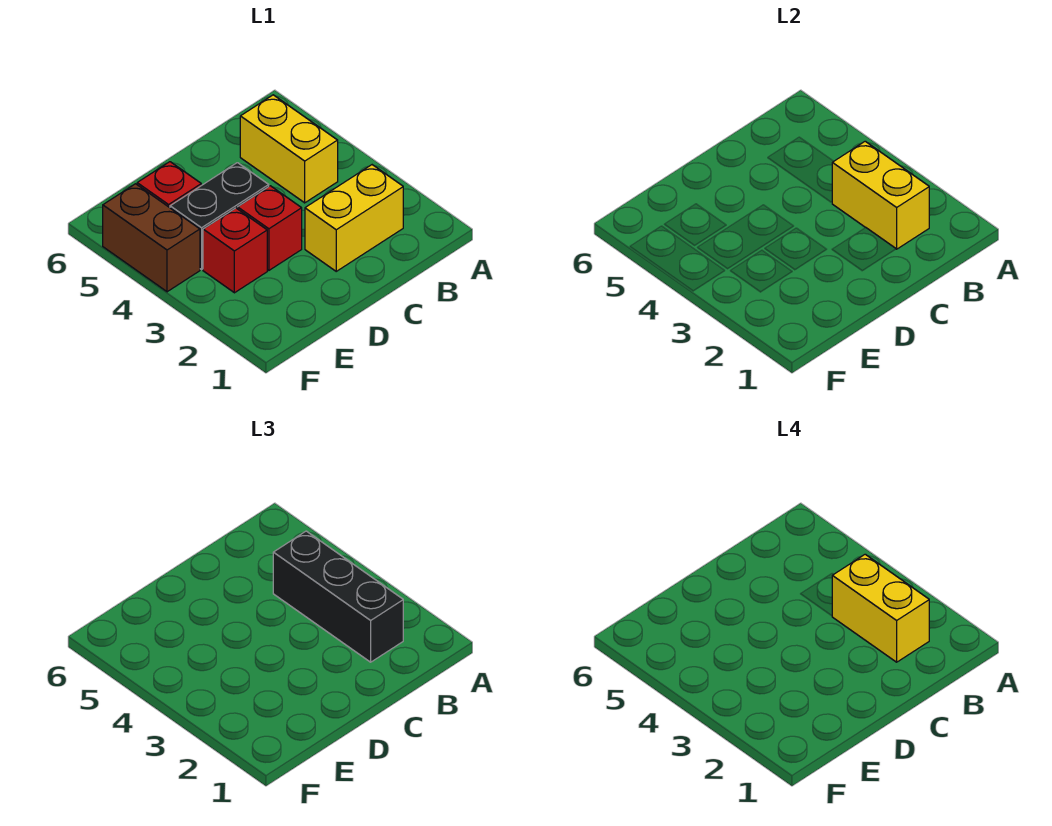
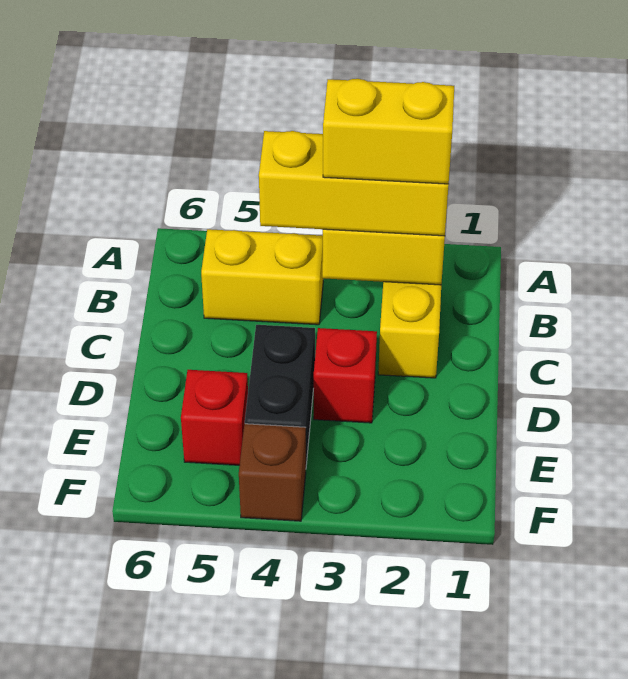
black 1x3 brick [273,531,403,662] -> yellow 1x3 brick [259,131,449,236]
red 1x1 brick [203,208,267,293] -> none
brown 1x2 brick [103,184,200,292] -> brown 1x1 brick [239,424,306,521]

